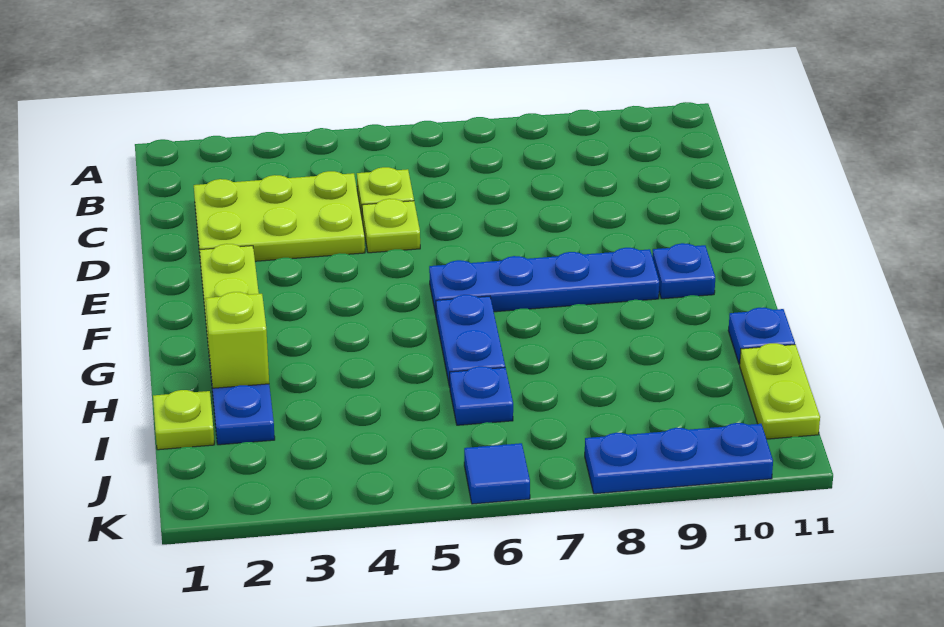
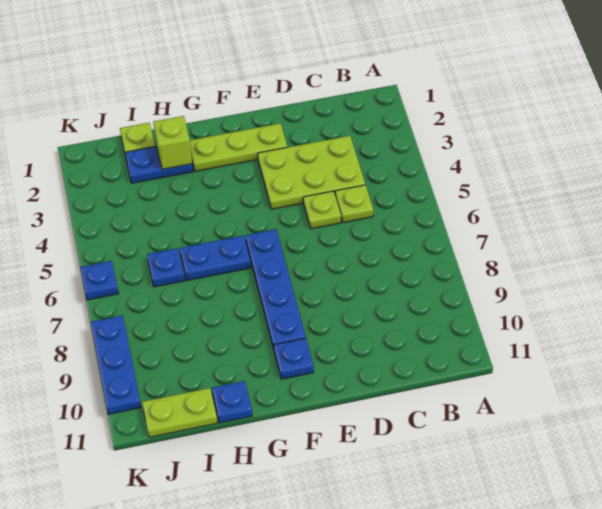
lime 2x3 plate [194,171,365,261] -> lime 2x3 plate turned to [258,136,365,209]
blue 1x1 tile [464,443,530,504] -> blue 1x1 plate [80,261,118,300]

